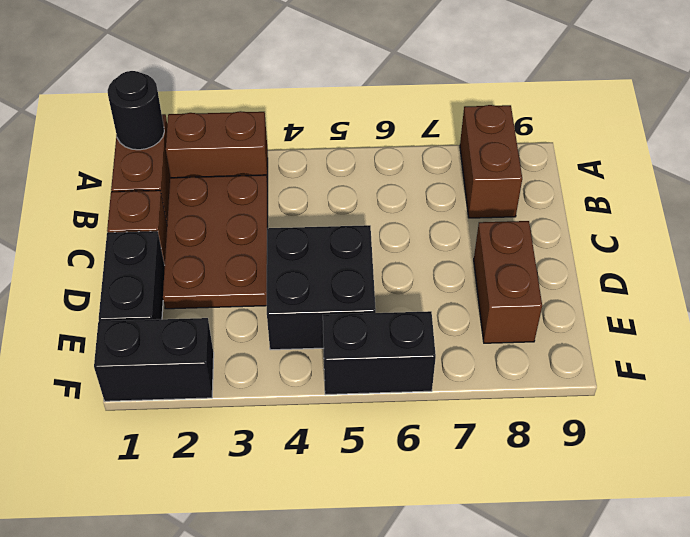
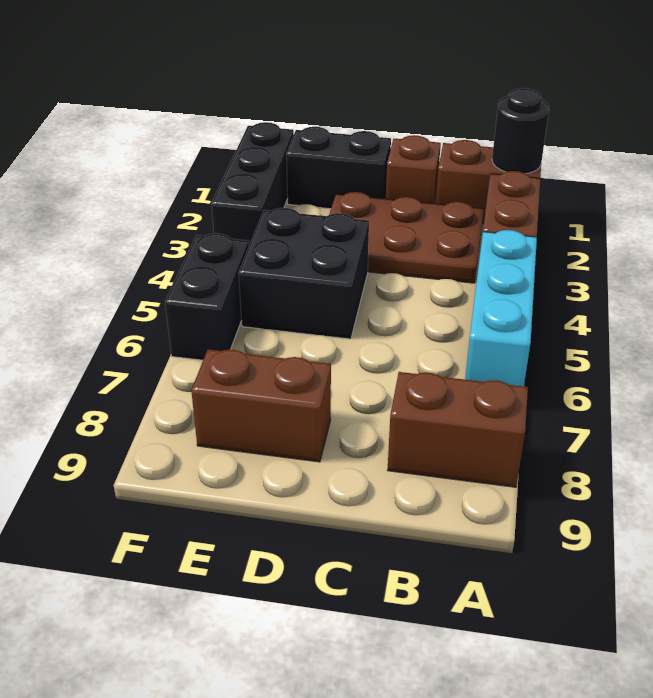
none -> cyan 1x3 brick [465,230,537,386]
black 1x2 brick [94,318,214,401] -> black 1x3 brick [211,122,294,245]

